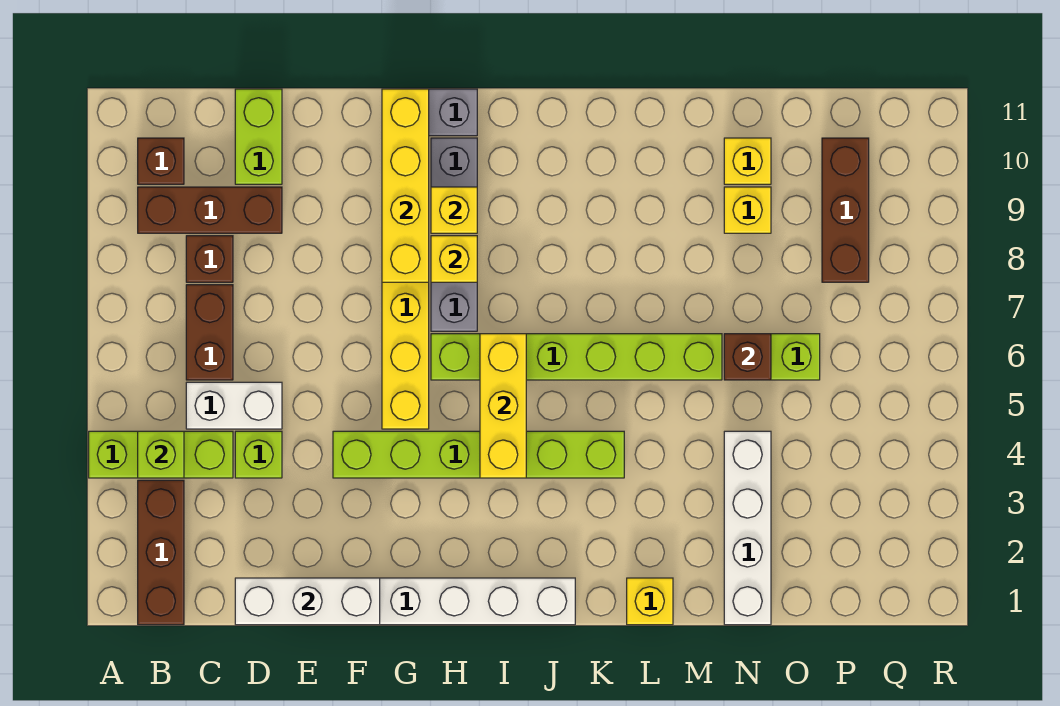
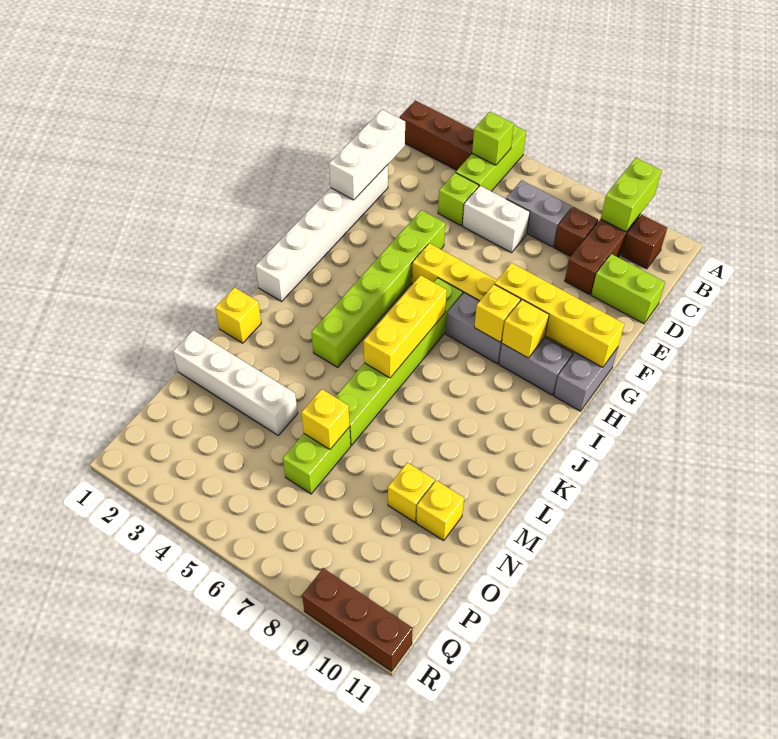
none -> lime 1x2 brick [601,158,662,232]
white 1x2 brick [186,382,282,429] -> white 1x2 brick turned to [463,186,530,253]
brown 1x2 brick [186,285,233,380] -> grey 1x2 brick [506,180,572,247]
yellow 1x3 brick [480,334,526,478] -> yellow 1x3 brick turned to [364,275,447,378]
brown 1x1 brick [724,334,771,380] -> yellow 1x1 brick [301,389,350,449]
brown 1x3 brick [822,138,869,282] -> brown 1x3 brick moved to [302,568,413,671]

